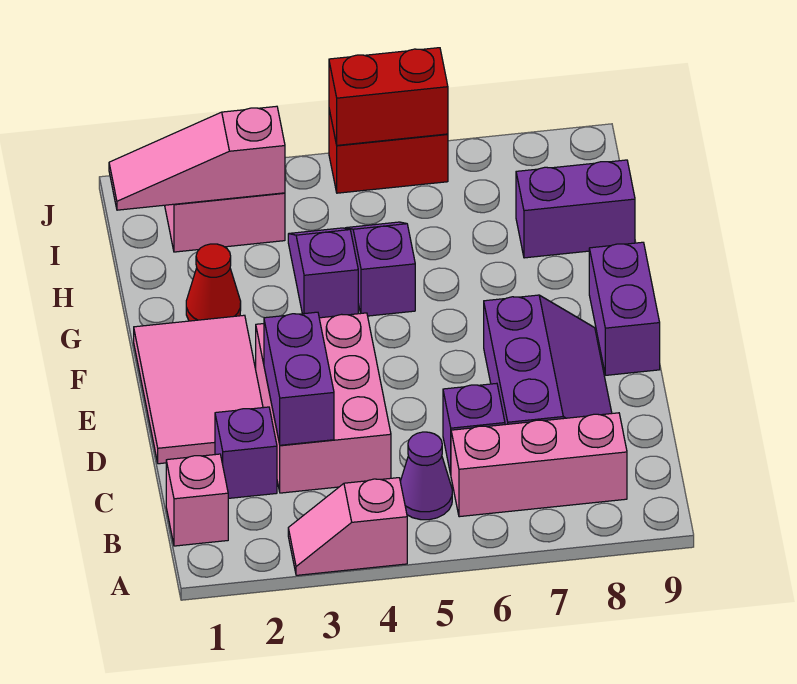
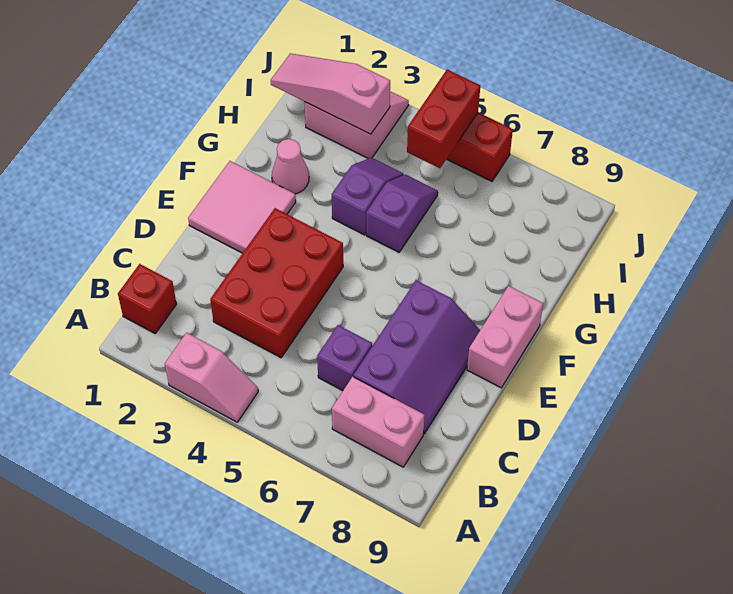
pink 1x2 slope [288,478,407,575] -> pink 1x2 slope turned to [165,333,258,422]
pink 1x1 brick [166,454,228,546] -> red 1x1 brick [118,264,176,333]
purple 1x1 cone [400,432,452,520] -> none
pink 1x3 brick [451,413,627,517] -> pink 1x2 brick [332,377,425,467]
purple 1x1 brick [215,407,277,498] -> none
pink 2x3 brick [256,313,391,493] -> red 2x3 brick [210,208,343,358]
purple 1x2 brick [264,312,334,445] -> none
pink 2x3 tile [134,315,263,464] -> pink 2x2 tile [188,161,296,253]
purple 1x2 brick [589,242,660,375] -> pink 1x2 brick [467,286,543,388]
red 1x1 cone [186,244,241,321] -> pink 1x1 cone [272,139,309,194]
purple 1x2 brick [516,160,635,258] -> none
red 1x2 brick [329,48,448,145] -> red 1x2 brick turned to [407,70,480,168]

